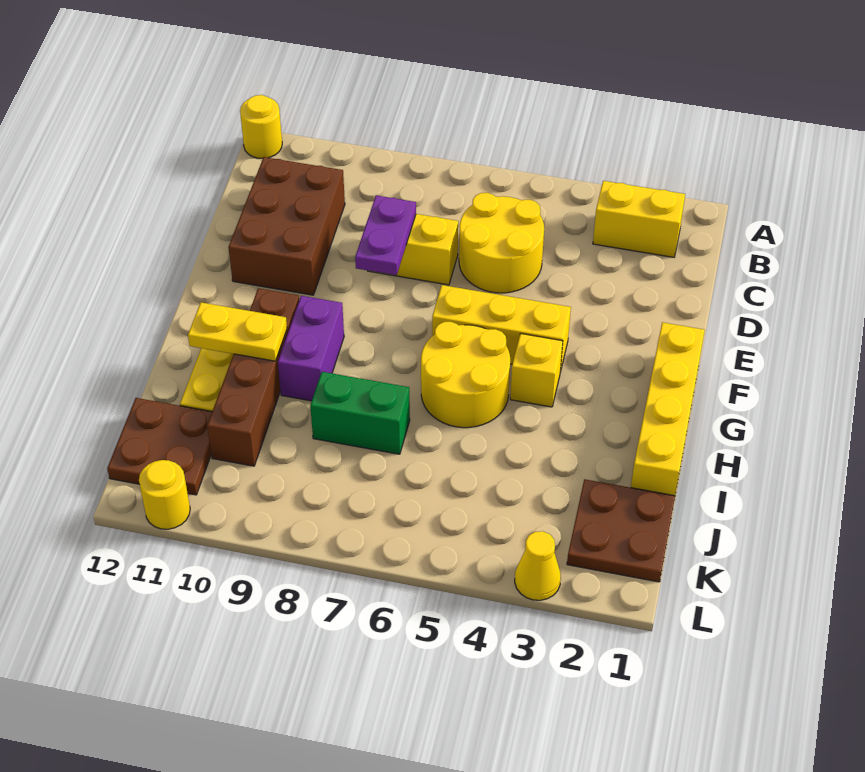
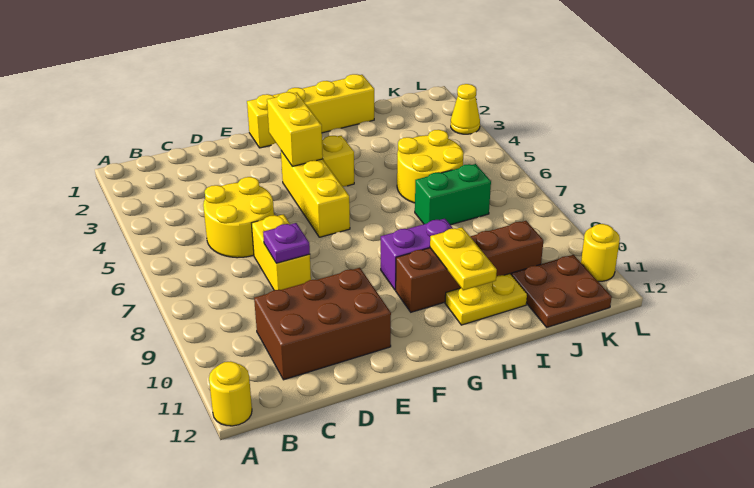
yellow 1x2 brick [593,181,685,257] -> yellow 1x2 brick moved to [267,92,323,166]
purple 1x2 plate [355,195,416,275] -> purple 1x1 plate [263,223,310,263]
yellow 2x2 round brick [421,322,510,428] -> yellow 2x2 round brick moved to [397,130,464,203]
green 1x2 brick [310,372,410,454] -> green 1x2 brick turned to [415,164,491,225]
brown 2x2 plate [567,479,675,582] -> none

